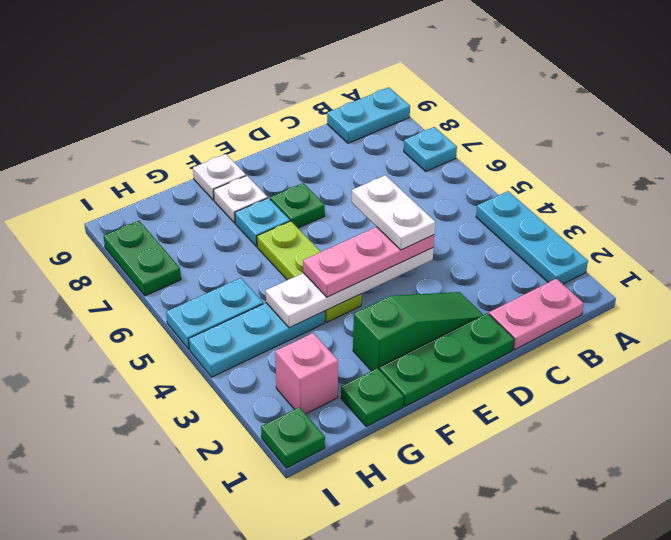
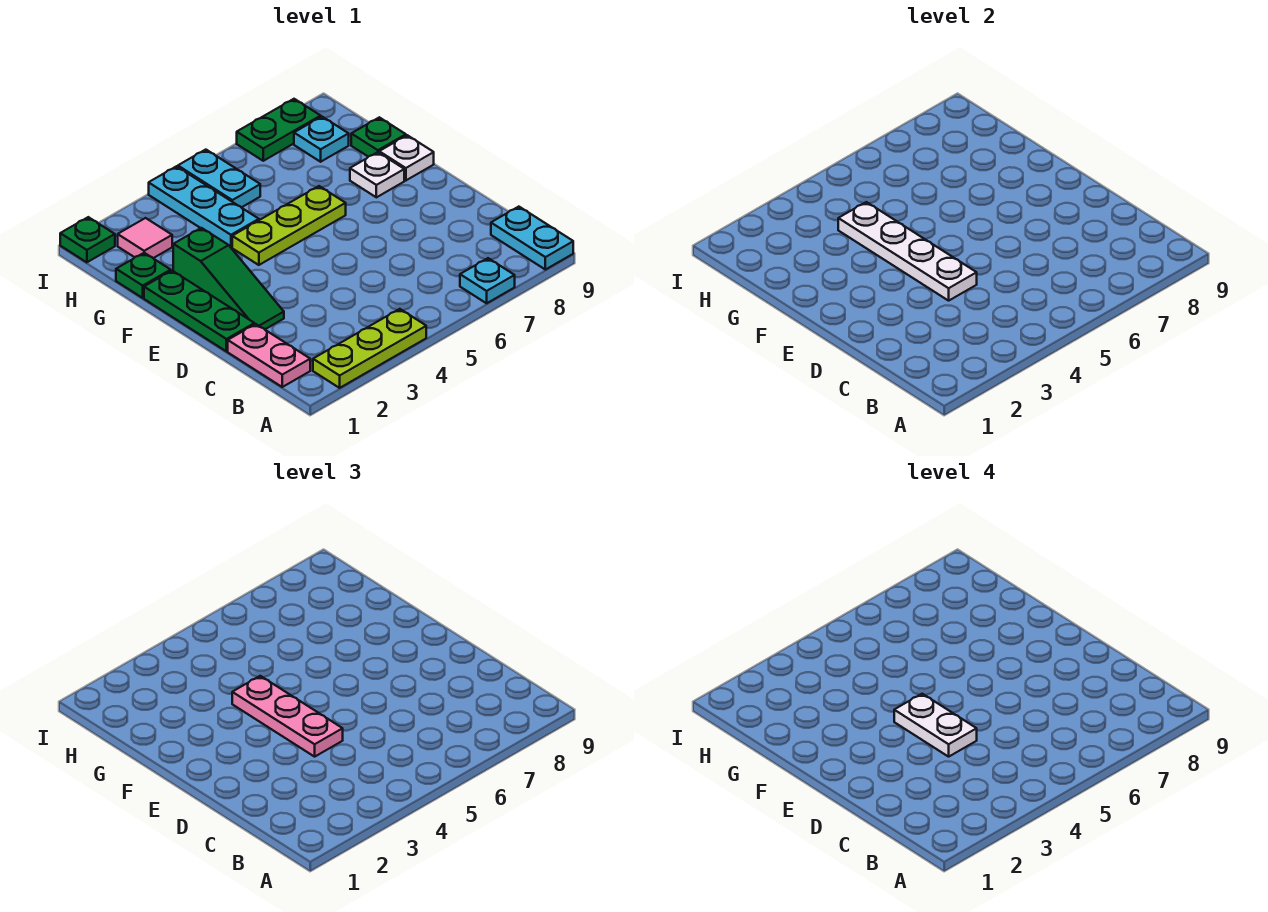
cyan 1x3 plate [476,191,588,284] -> lime 1x3 plate [313,309,426,388]
white 1x2 plate [352,175,435,250] -> white 1x2 plate turned to [894,694,977,757]
green 1x1 plate [270,183,325,228] -> green 1x1 plate moved to [351,117,406,157]
cyan 1x1 plate [235,198,290,247] -> cyan 1x1 plate moved to [294,117,349,162]
pink 1x1 brick [275,333,338,414] -> pink 1x1 tile [118,218,172,258]

